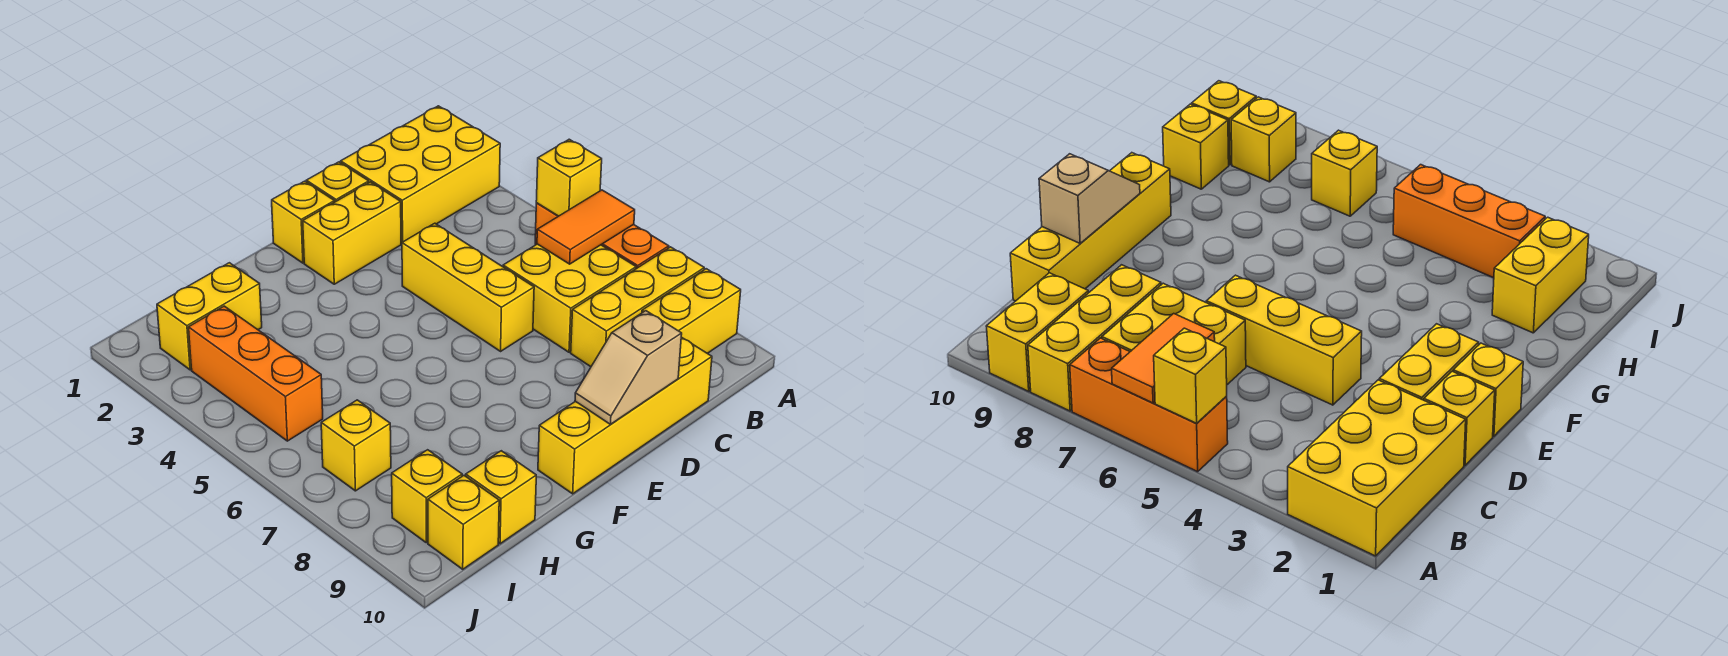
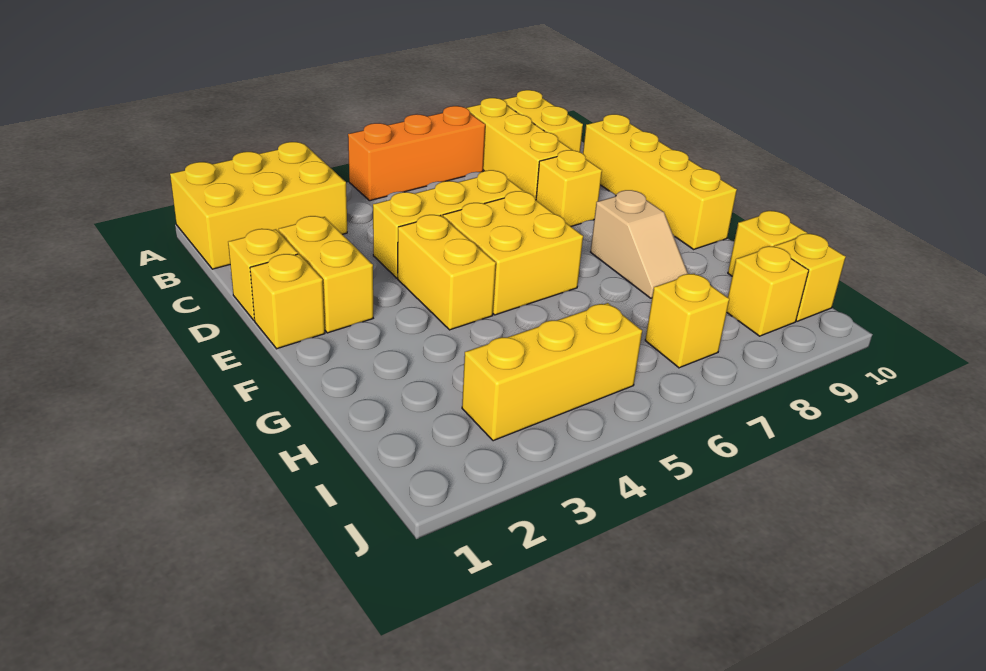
yellow 2x3 brick [341,106,500,243] -> yellow 2x3 brick turned to [170,142,347,269]
yellow 1x1 brick [536,139,602,216] -> yellow 1x1 brick moved to [536,150,602,226]
orange 1x2 tile [537,190,635,264] -> none
yellow 2x2 brick [503,244,636,352] -> yellow 2x2 brick moved to [443,191,583,315]
tan 1x2 slope [575,311,682,424] -> tan 1x2 slope moved to [591,190,688,298]
yellow 1x2 brick [157,263,262,370] -> yellow 1x2 brick moved to [398,215,496,330]
orange 1x3 brick [189,306,323,441] -> yellow 1x3 brick [462,303,642,441]

